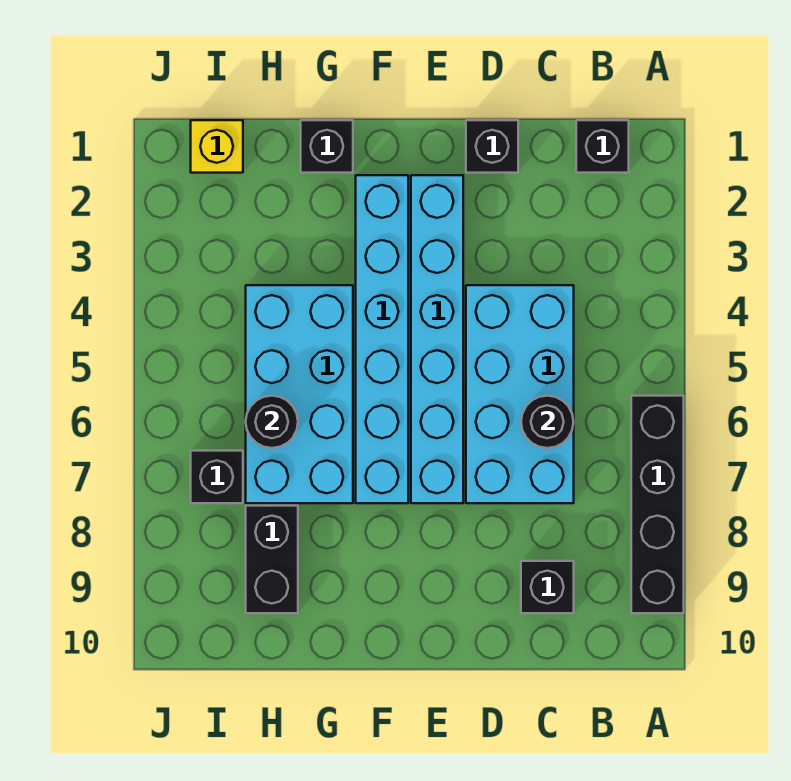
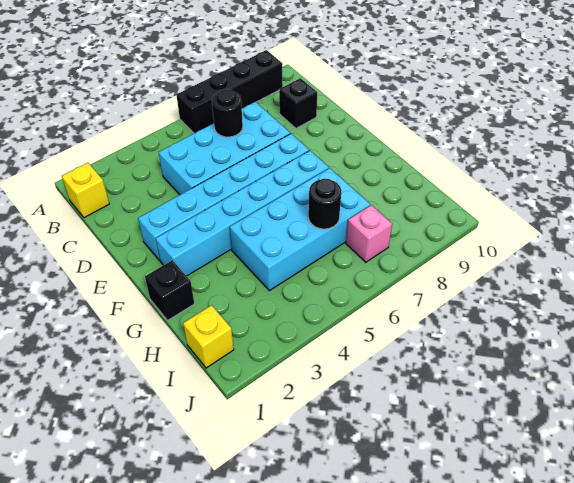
black 1x1 brick [576,120,629,173] -> yellow 1x1 brick [62,163,109,218]
black 1x1 brick [466,120,518,173] -> none
black 1x2 brick [246,506,298,613] -> none
black 1x1 brick [191,451,243,503] -> pink 1x1 brick [346,205,392,262]

